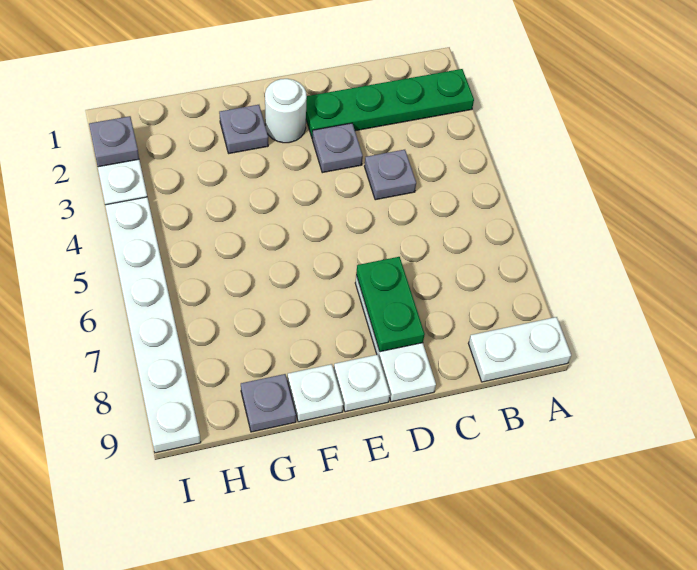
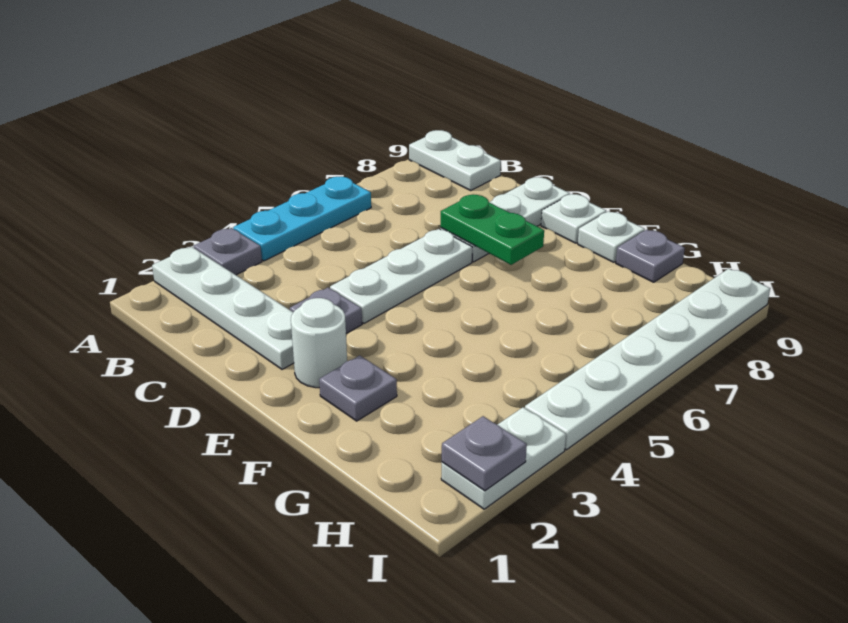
green 1x4 plate [306,69,474,138] -> white 1x4 plate [152,247,294,369]
none -> cyan 1x3 plate [233,177,371,261]
grey 1x1 plate [364,150,416,200] -> grey 1x1 plate moved to [194,228,262,275]
none -> white 1x3 plate [330,229,473,323]
green 1x2 plate [356,257,425,352] -> green 1x2 plate turned to [440,195,544,265]

